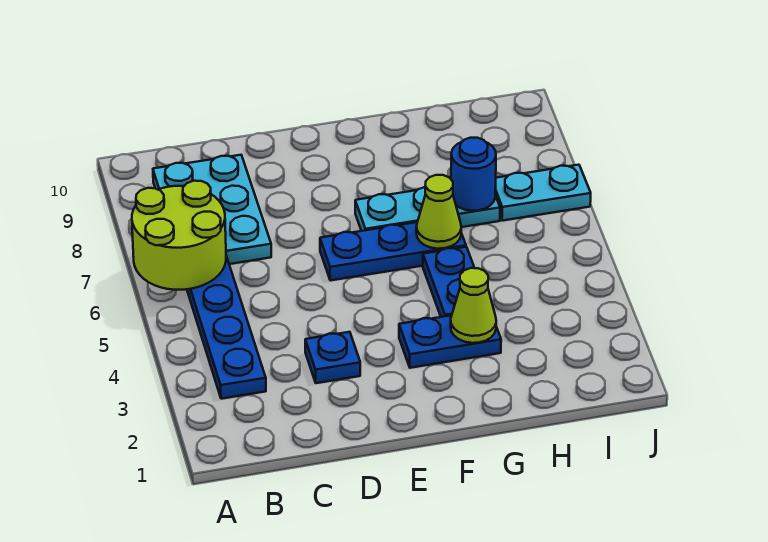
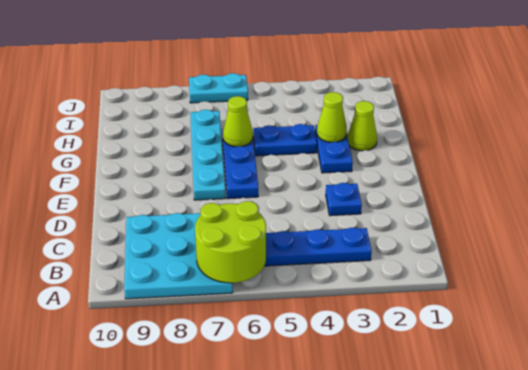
cyan 2x3 plate [153,155,271,264] -> cyan 3x3 plate [124,213,233,299]
cyan 1x3 plate [355,187,500,231] -> cyan 1x4 plate [190,110,226,200]
none -> lime 1x1 cone [348,101,377,151]
blue 1x1 round brick [451,138,496,211] -> none
cyan 1x2 plate [495,165,591,221] -> cyan 1x2 plate turned to [189,73,248,103]

